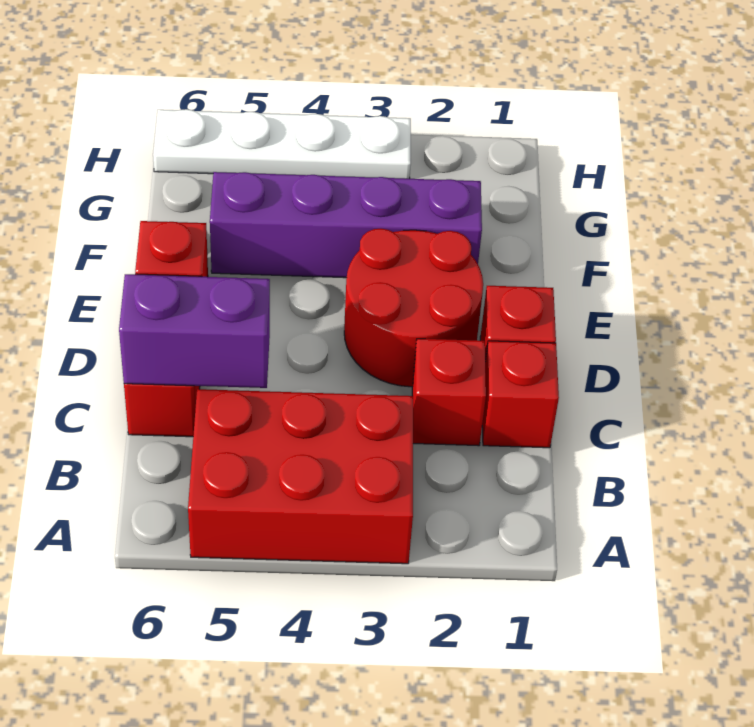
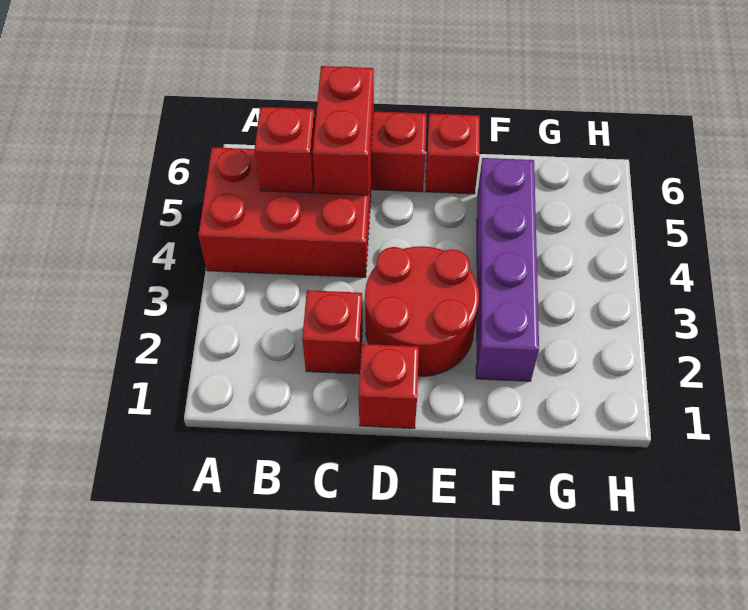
red 2x3 brick [188,389,413,564] -> red 2x3 brick turned to [198,147,371,277]
red 1x1 brick [482,341,559,448] -> red 1x1 brick moved to [255,107,315,193]
purple 1x2 brick [119,274,270,388] -> red 1x2 brick [313,66,374,195]
white 1x4 plate [153,109,411,179] -> none

